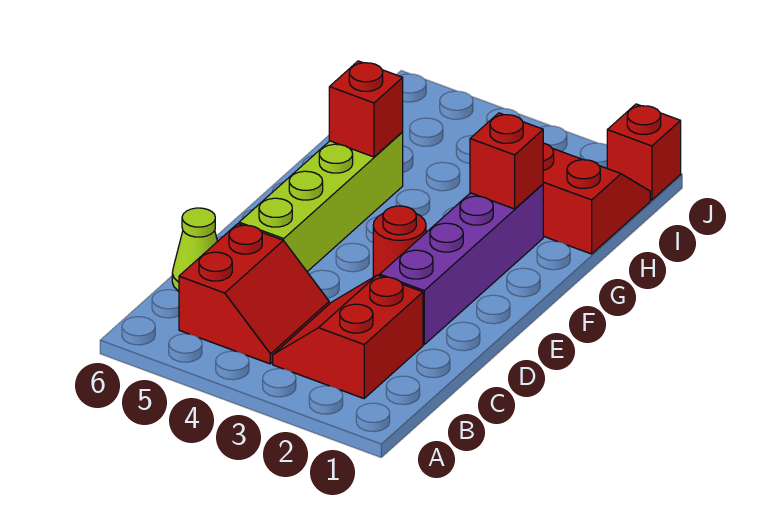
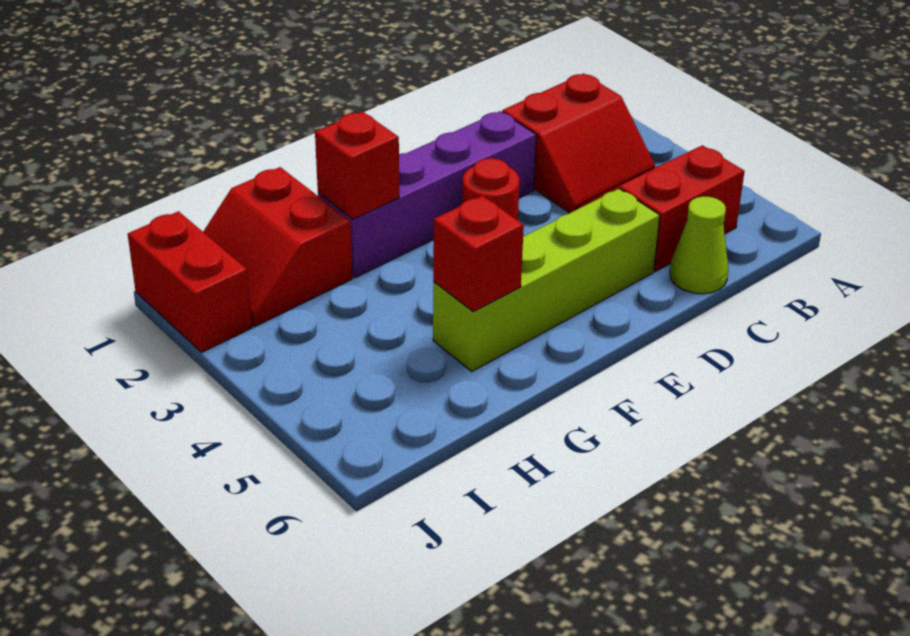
red 1x1 brick [607,104,681,200] -> red 1x2 brick [128,211,252,352]

